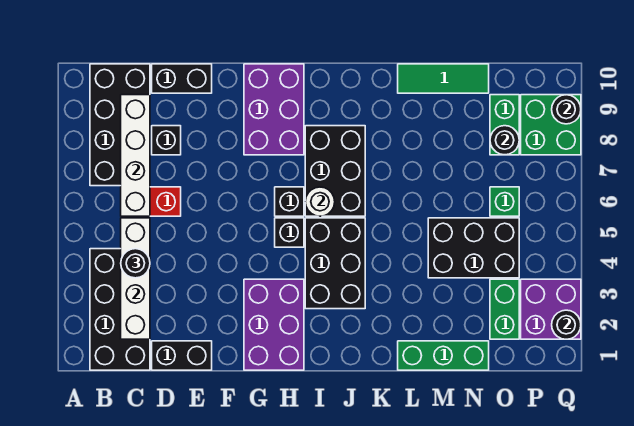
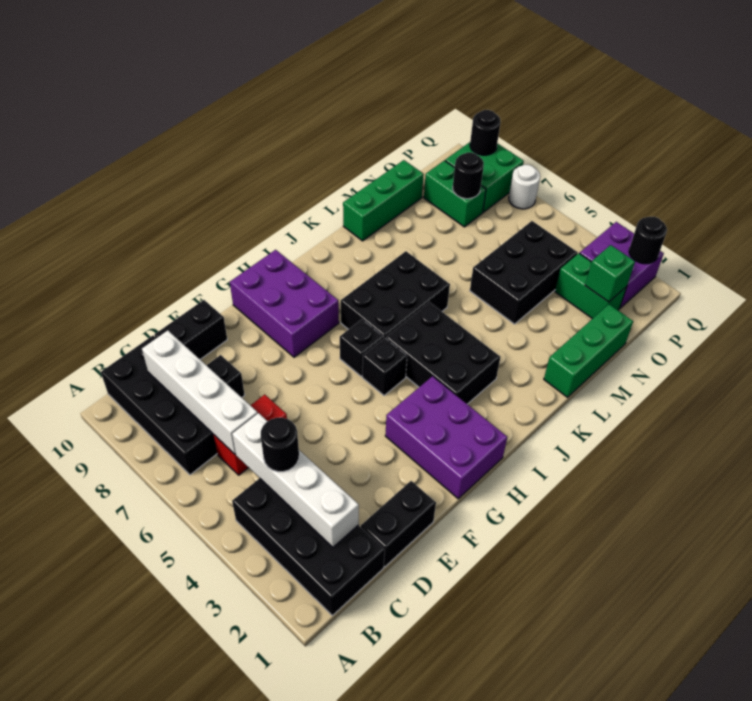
black 2x3 brick [305,126,365,216] -> black 2x3 brick turned to [341,251,450,338]
white 1x1 round brick [305,187,335,216] -> white 1x1 round brick moved to [509,165,540,209]
green 1x3 tile [398,64,489,93] -> green 1x3 brick [343,160,424,241]
green 1x1 brick [490,187,519,216] -> green 1x1 brick moved to [585,245,635,302]

